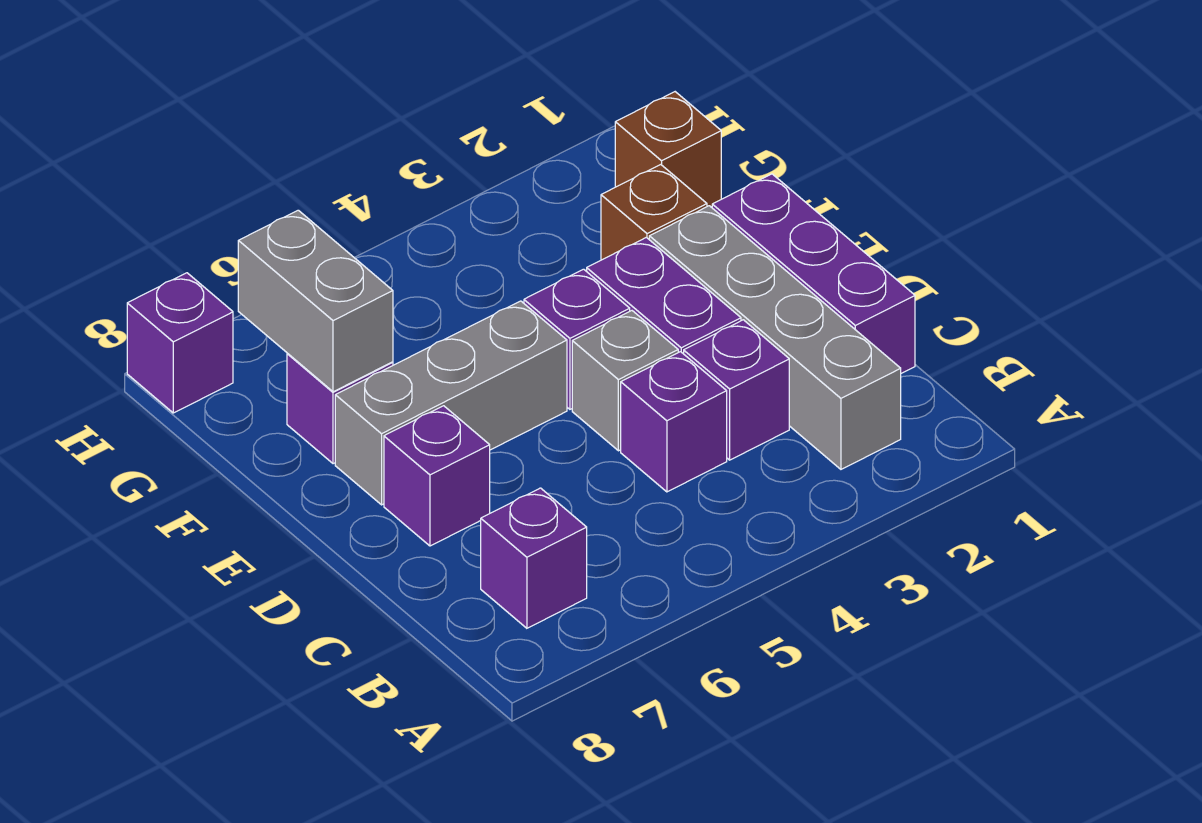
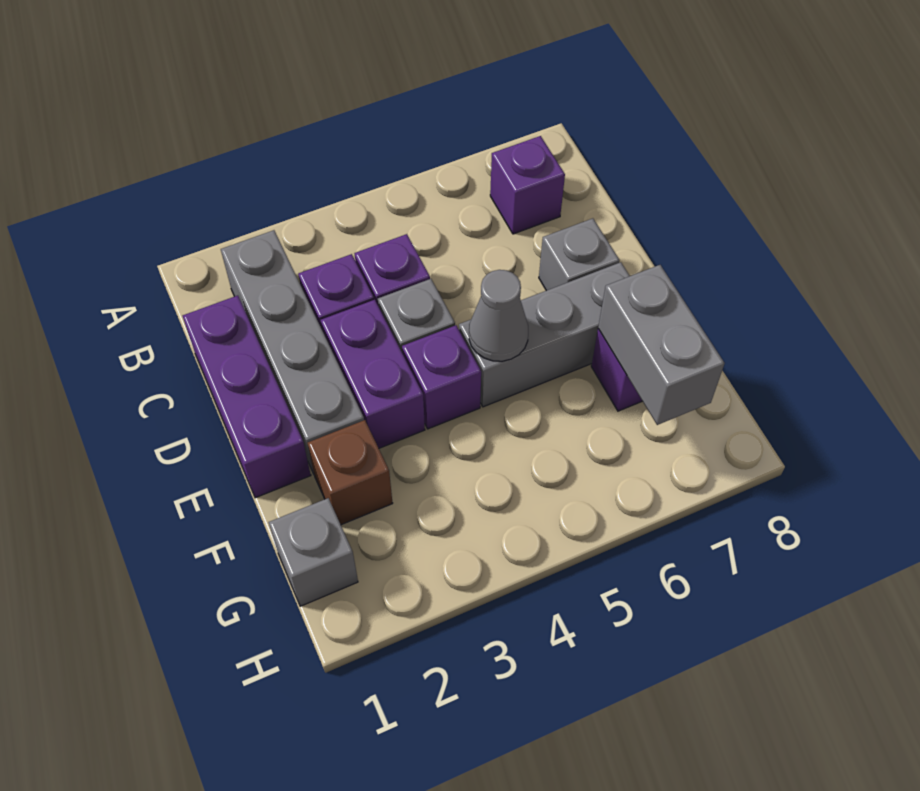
purple 1x1 brick [384,406,490,546] -> grey 1x1 brick [539,218,620,291]
none -> grey 1x1 cone [469,270,528,361]
brown 1x1 brick [615,92,721,207] -> grey 1x1 brick [269,498,358,606]
purple 1x1 brick [127,273,233,413] -> none

